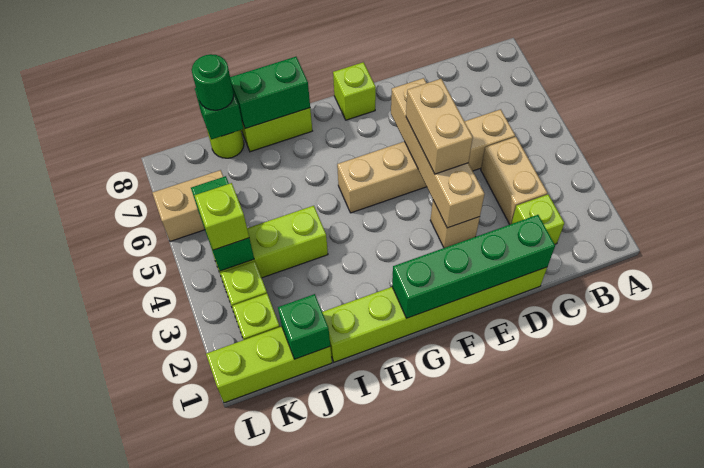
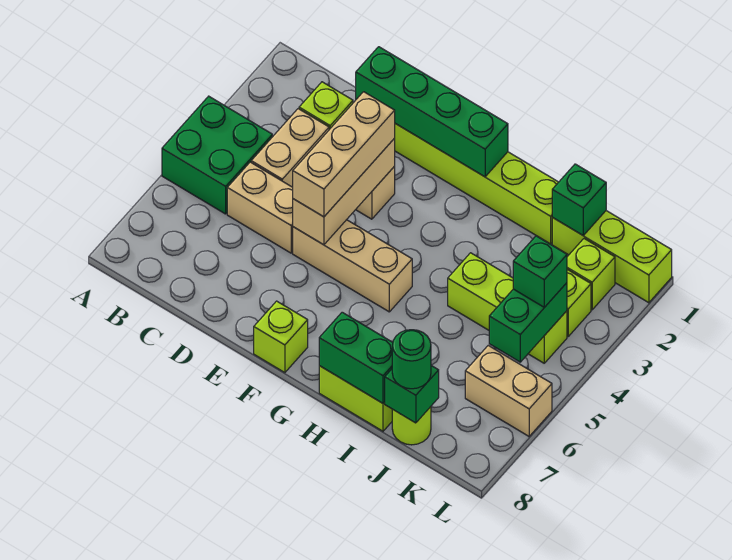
none -> green 2x2 brick [162,96,272,214]
tan 1x4 brick [391,78,484,228] -> tan 1x3 brick [293,138,395,245]
tan 1x2 brick [406,79,473,174] -> tan 1x3 brick [293,92,395,217]
lime 1x1 brick [195,183,249,250] -> green 1x1 brick [513,236,567,307]

